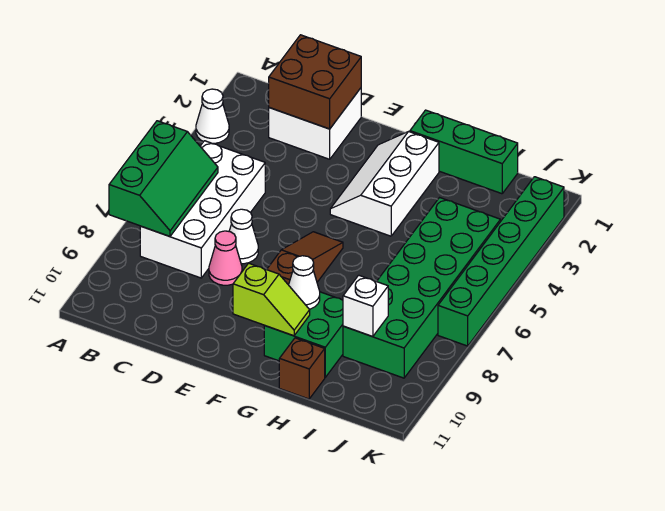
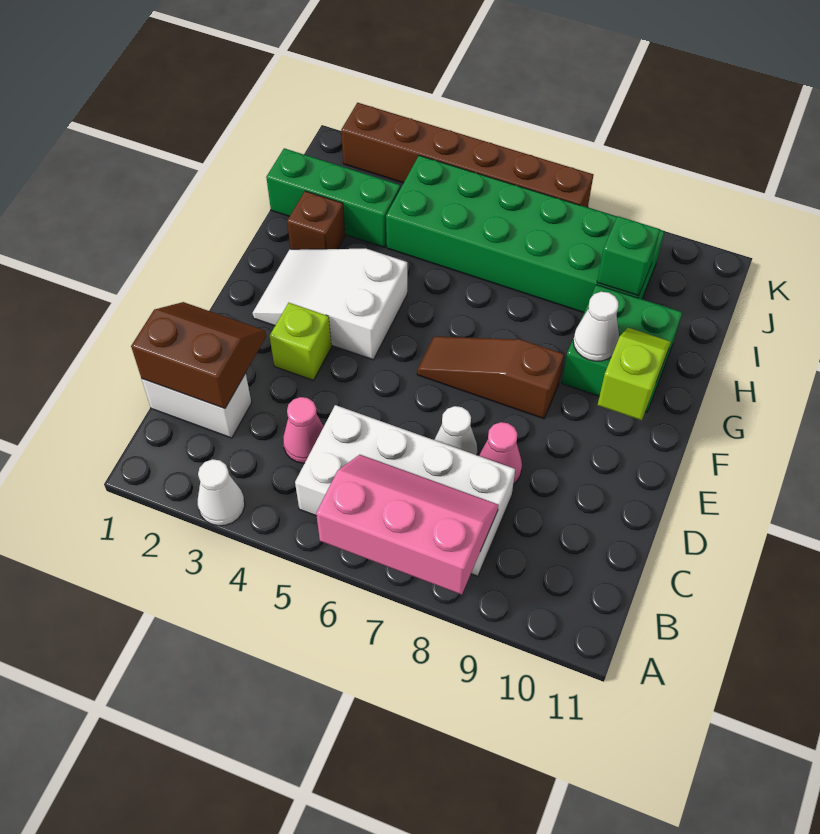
green 2x3 slope [109,121,218,236] -> pink 2x3 slope [316,455,499,595]
white 2x2 brick [269,88,361,159] -> white 1x2 brick [142,373,251,438]
brown 2x2 brick [269,35,361,129] -> brown 2x2 slope [131,302,266,409]
none -> pink 1x1 cone [283,397,324,463]
none -> lime 1x1 brick [270,303,331,380]
white 2x3 slope [330,132,439,236] -> white 2x3 slope turned to [253,249,407,360]
green 1x3 brick [410,110,518,194] -> green 1x3 brick turned to [266,148,400,248]
brown 1x1 brick [279,338,325,399] -> brown 1x1 brick moved to [287,191,345,249]
white 1x1 brick [343,275,388,337] -> green 1x1 brick [597,216,660,296]
green 1x6 brick [438,177,564,346] -> brown 1x6 brick [341,103,593,208]

